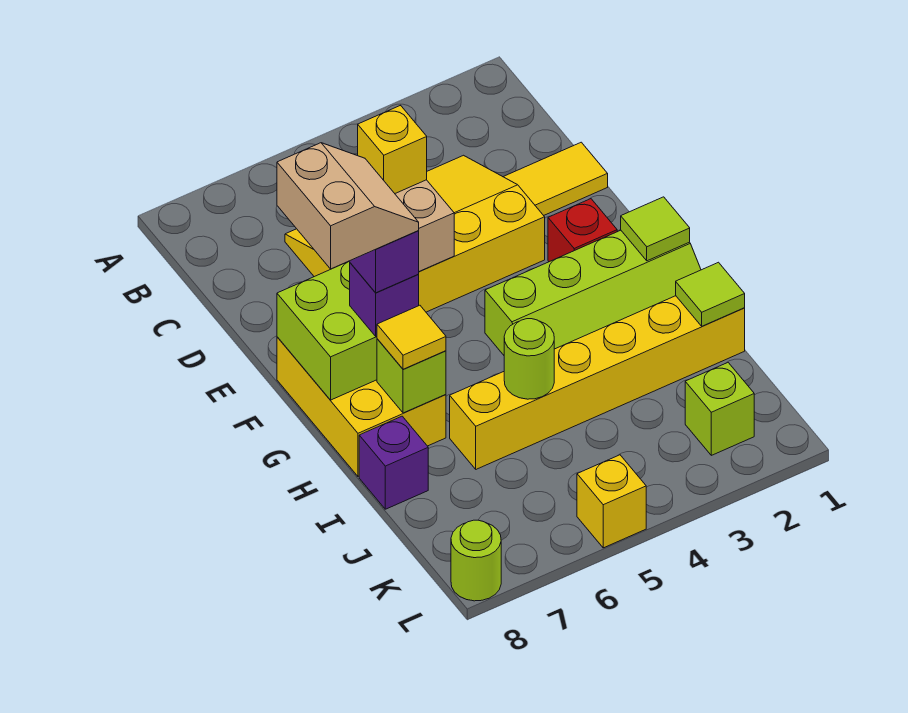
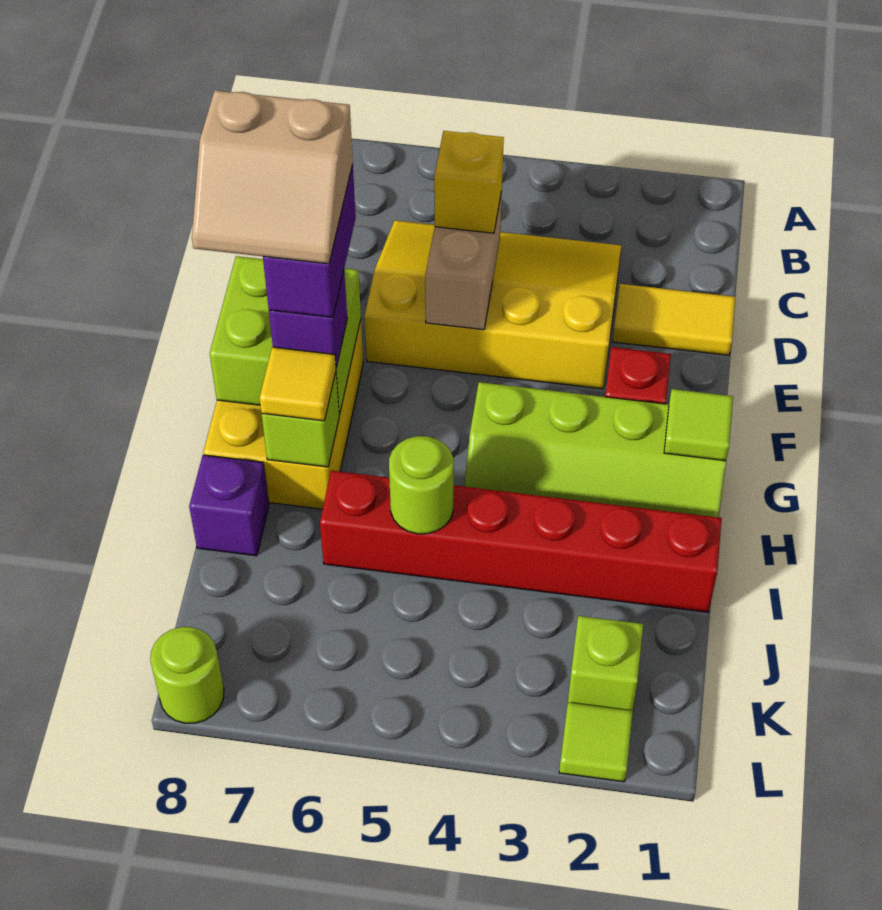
tan 2x2 slope [277,143,419,269] -> tan 2x2 slope turned to [192,90,353,264]
yellow 1x6 brick [450,296,745,469] -> red 1x6 brick [320,471,722,612]
lime 1x1 tile [676,262,745,326] -> lime 1x1 tile moved to [559,703,633,782]
yellow 1x1 brick [577,455,646,548] -> none

